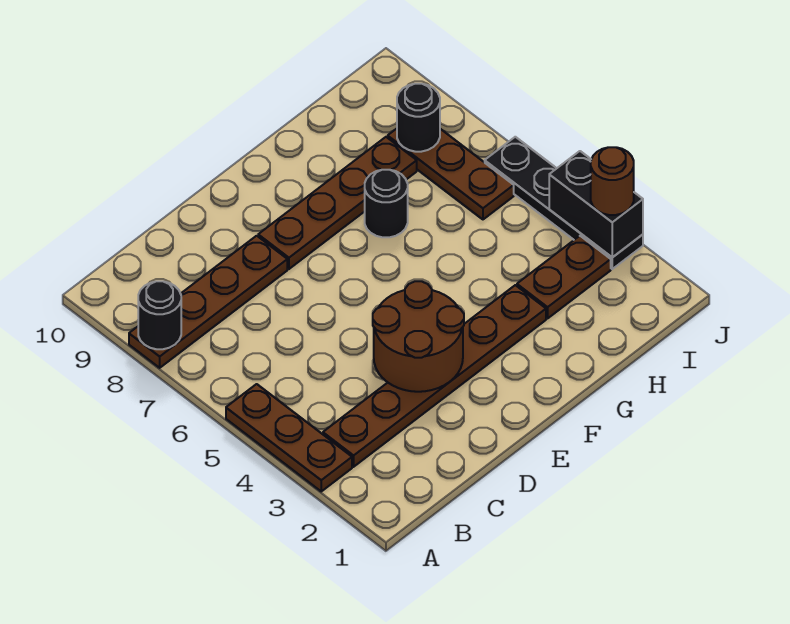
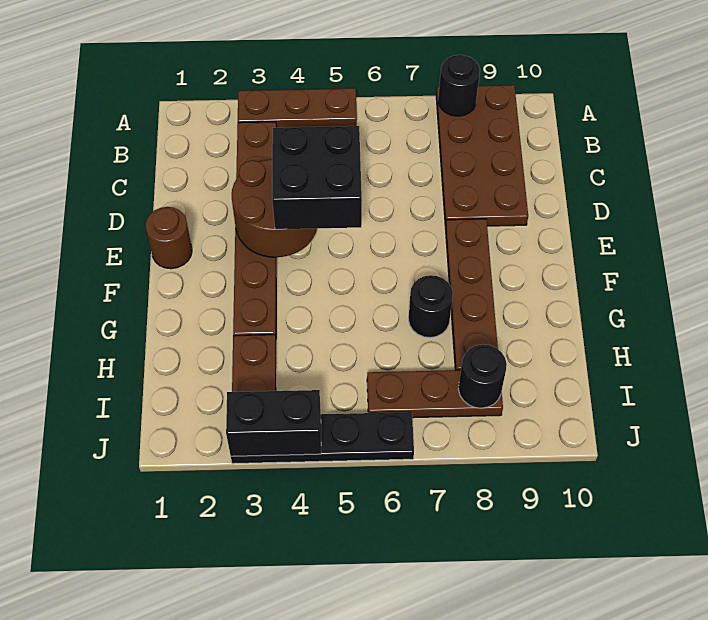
brown 1x4 plate [129,236,287,368] -> brown 2x4 plate [436,85,528,227]
none -> black 2x2 brick [272,126,362,229]
brown 1x1 round brick [591,147,634,215] -> brown 1x1 round brick moved to [145,207,192,269]

